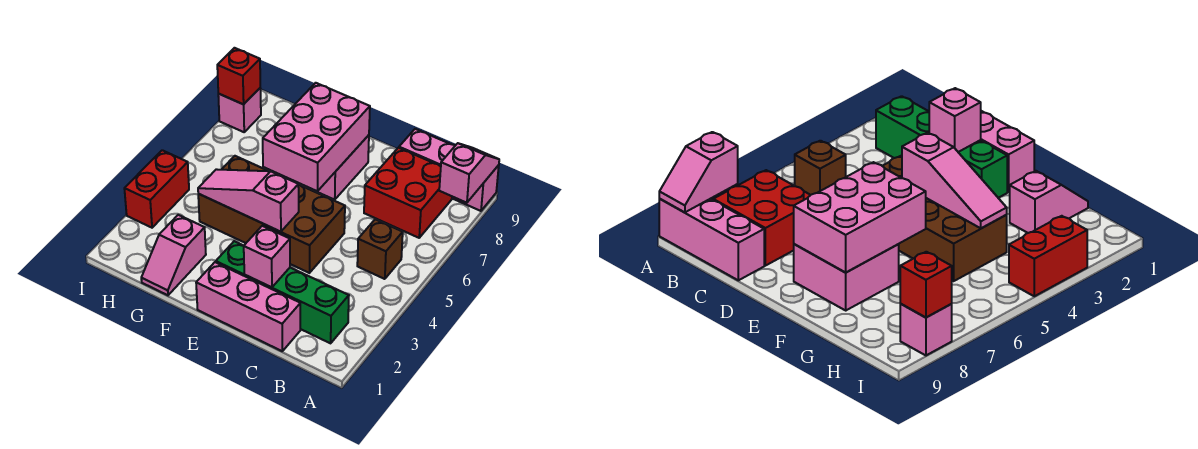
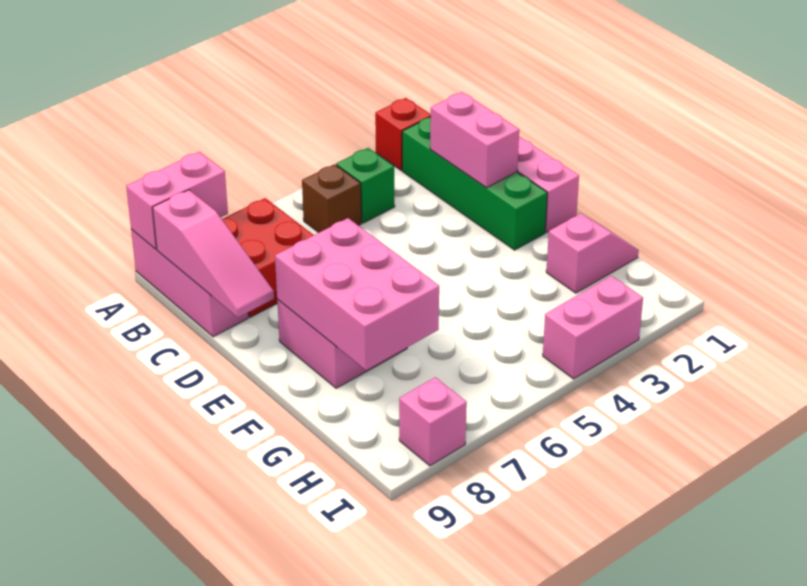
pink 1x2 slope [439,143,499,203] -> pink 1x2 brick [126,152,228,249]
none -> green 1x1 brick [336,148,395,223]
pink 1x1 brick [244,226,290,287] -> pink 1x2 brick [430,92,519,188]
brown 2x4 brick [198,156,345,273] -> none
pink 1x3 slope [198,169,299,232] -> pink 1x3 slope moved to [153,190,274,317]
pink 2x3 brick [263,83,370,191] -> pink 2x3 brick turned to [275,218,439,370]
red 1x2 brick [124,150,189,228] -> pink 1x2 brick [543,276,643,379]
red 1x1 brick [217,48,260,104] -> red 1x1 brick moved to [375,98,431,171]

